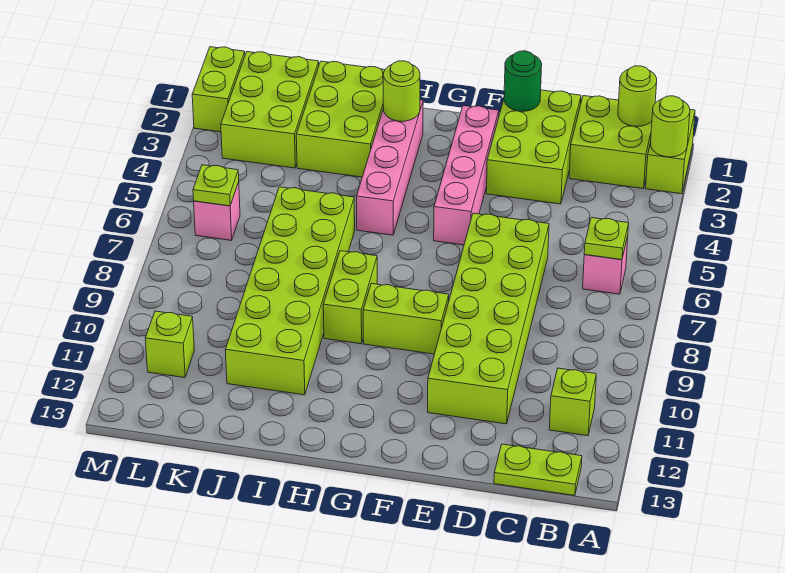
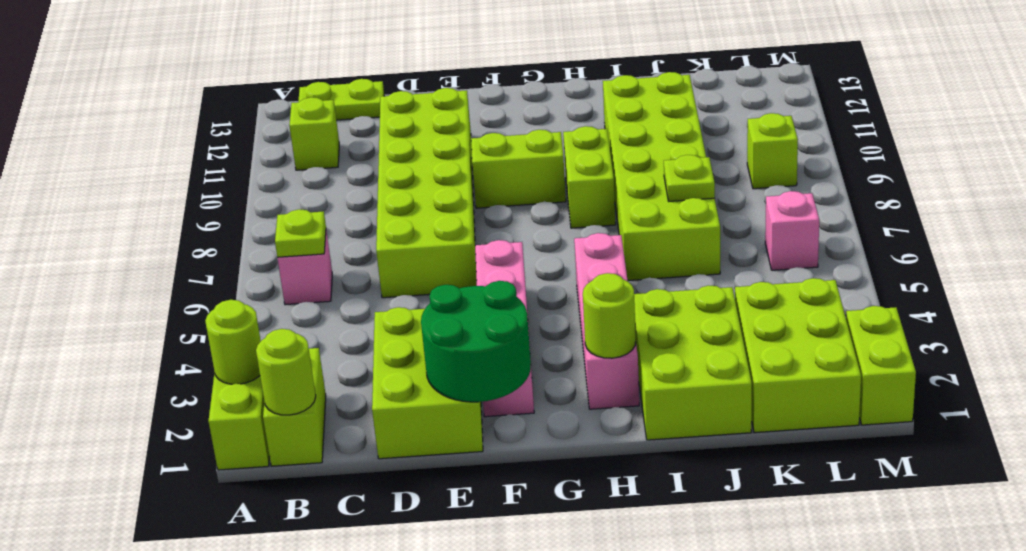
lime 2x2 brick [569,96,652,189] -> lime 1x2 brick [263,348,326,466]
green 1x1 round brick [504,51,542,111] -> green 2x2 round brick [421,281,531,402]
lime 1x1 plate [193,165,239,206] -> lime 1x1 plate moved to [664,155,715,201]
lime 1x1 brick [145,311,194,378] -> lime 1x1 brick moved to [747,113,798,189]

